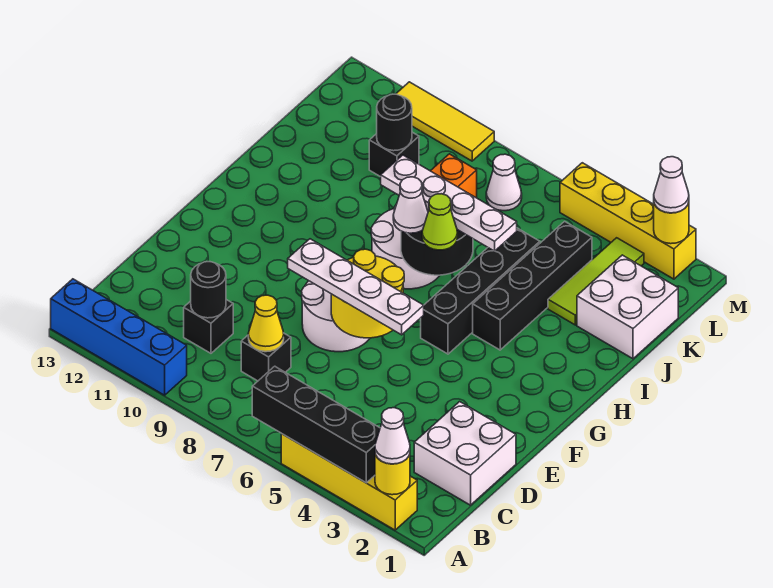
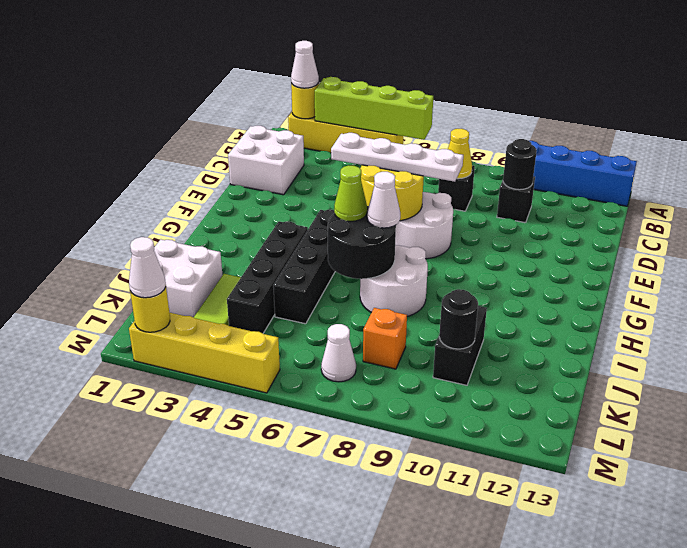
black 1x4 brick [252,366,380,483] -> lime 1x4 brick [315,77,433,140]
white 1x4 plate [381,155,517,251] -> none
black 1x1 brick [369,132,419,177] -> black 1x2 brick [433,306,487,385]
yellow 1x3 tile [396,82,494,161] -> none

